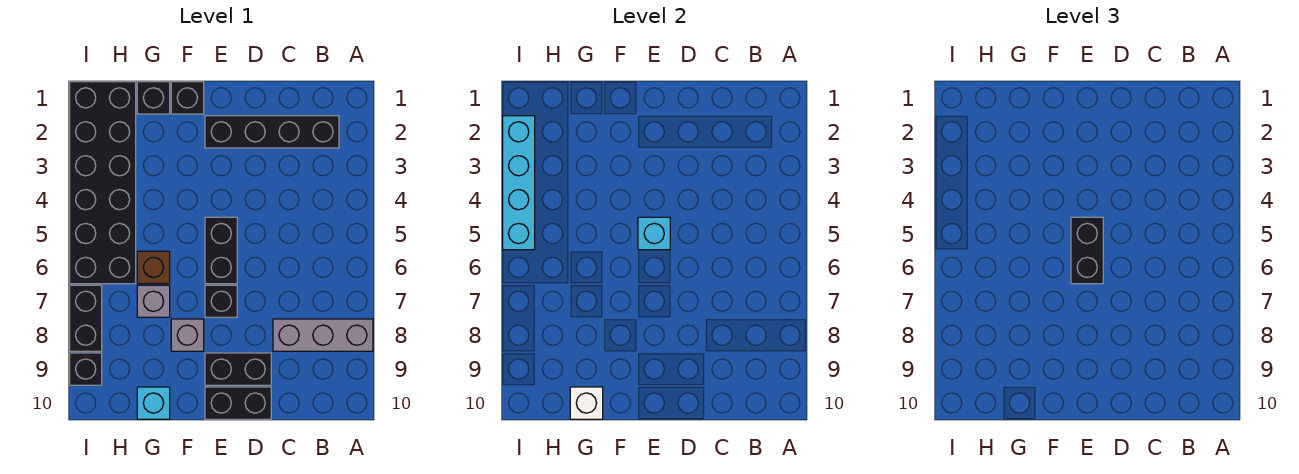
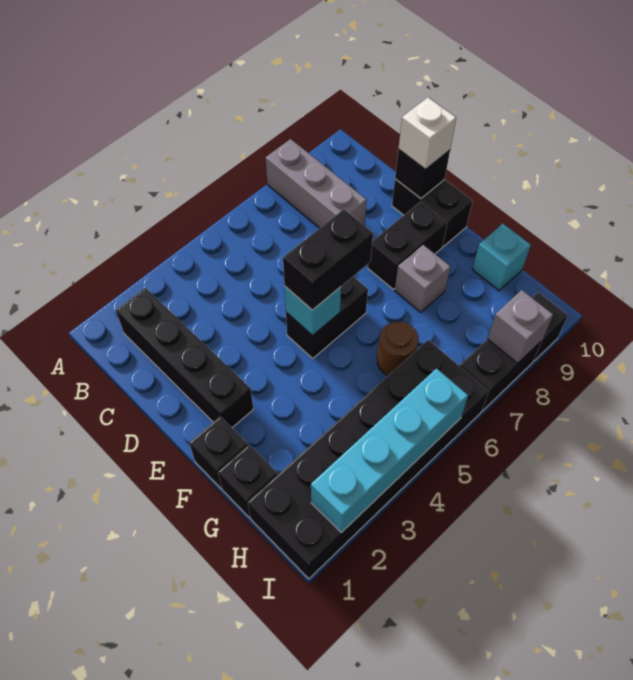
black 1x2 brick [205,353,271,385] -> black 1x2 brick turned to [368,201,447,289]
black 1x1 brick [205,285,237,317] -> black 1x1 brick moved to [395,150,450,199]
brown 1x1 brick [137,251,170,284] -> brown 1x1 round brick [377,322,419,376]
grey 1x1 brick [137,285,170,317] -> grey 1x1 brick moved to [488,290,553,364]
white 1x1 brick [570,387,603,419] -> white 1x1 brick moved to [398,97,456,170]

